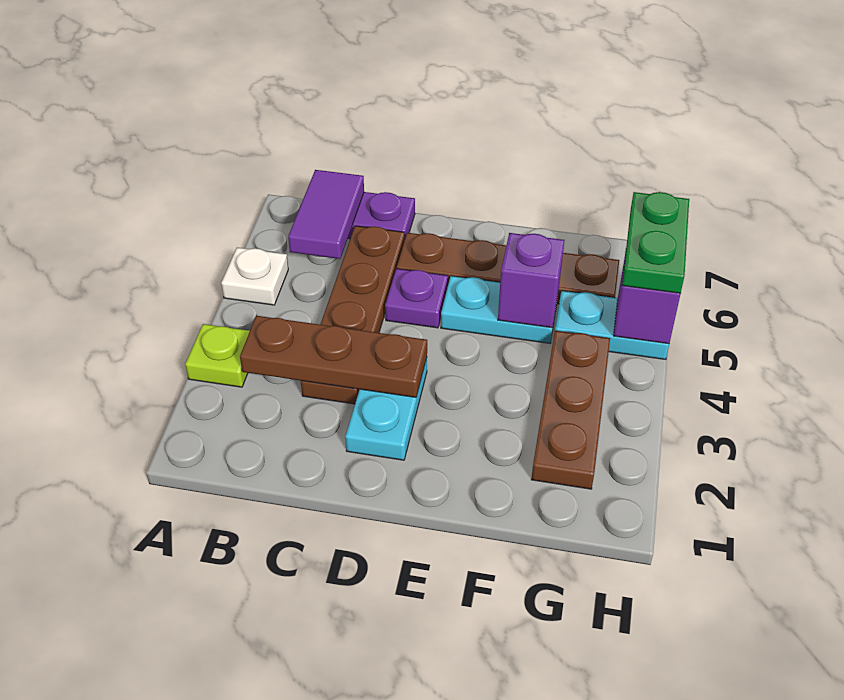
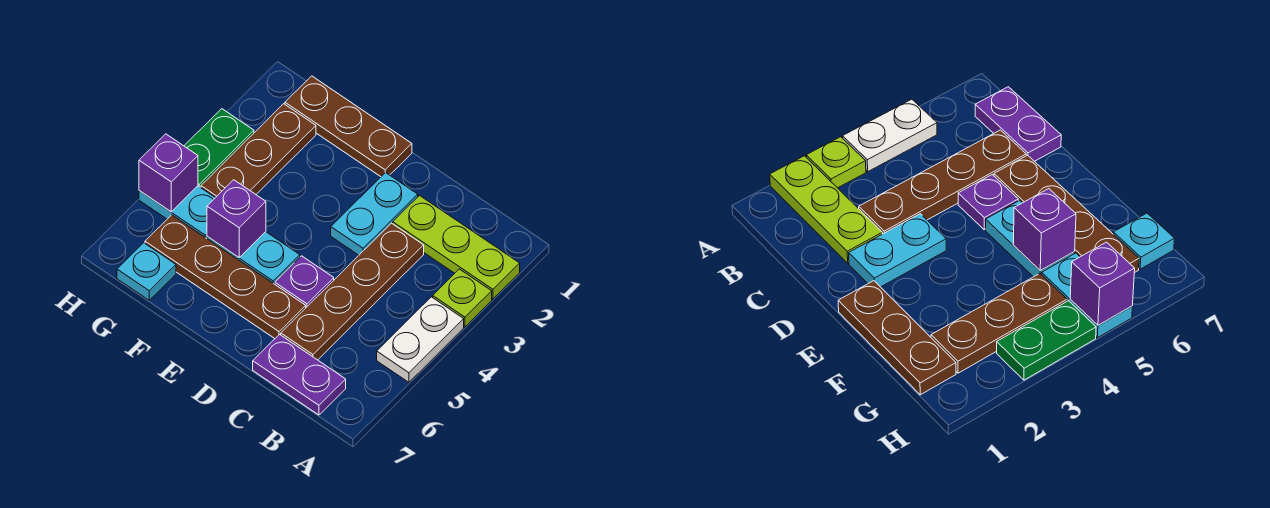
none -> lime 1x3 plate [393,196,520,299]
white 1x1 plate [221,248,288,305] -> white 1x2 plate [377,297,464,382]
brown 1x3 plate [240,316,427,397] -> brown 1x3 plate moved to [285,76,412,177]
purple 1x2 tile [288,170,364,259] -> none
none -> cyan 1x1 plate [117,243,176,300]
green 1x2 plate [622,192,689,293] -> green 1x2 plate moved to [184,109,254,188]

